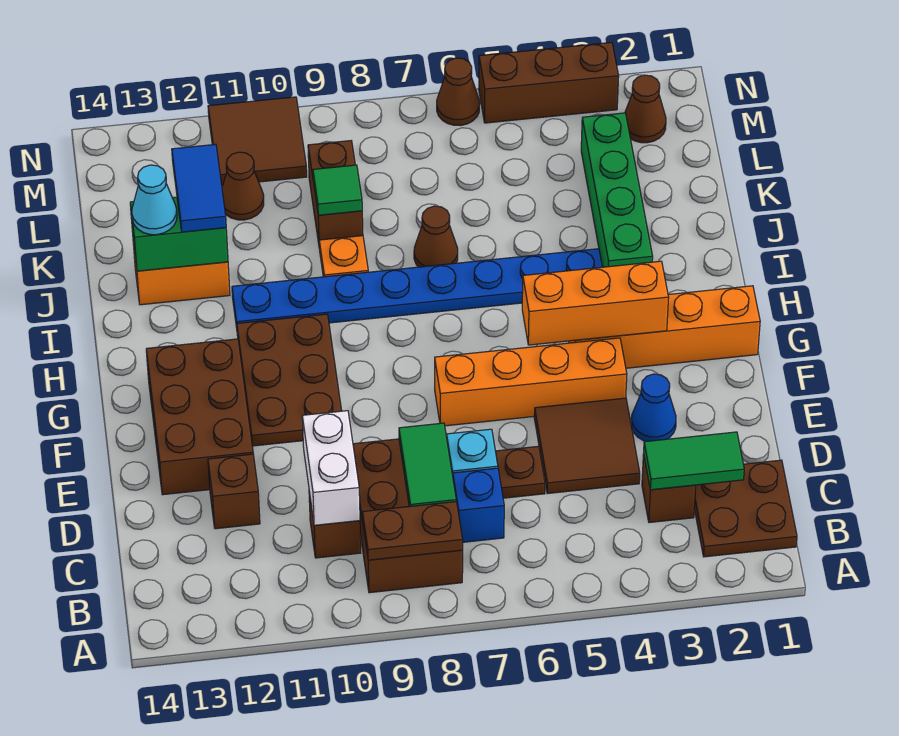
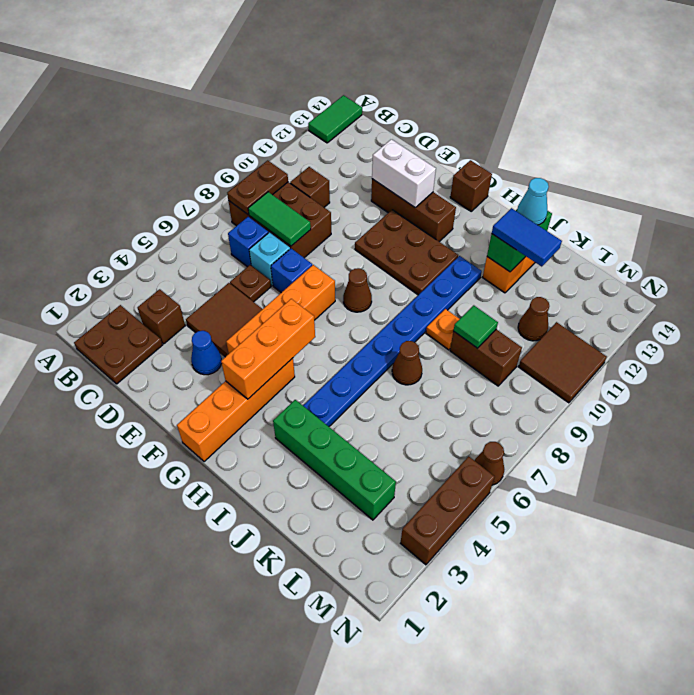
green 1x2 tile [644,432,744,490] -> green 1x2 tile moved to [308,95,362,143]
white 1x2 brick [302,411,360,525] -> white 1x2 brick moved to [372,139,436,207]
brown 1x1 brick [208,454,260,529] -> brown 1x1 brick moved to [450,160,492,211]
none -> blue 1x1 brick [271,249,312,293]
brown 2x3 brick [146,339,253,495] -> brown 1x3 brick [371,179,456,242]
brown 1x1 cone [625,75,666,143] -> brown 1x1 cone moved to [343,268,372,312]

